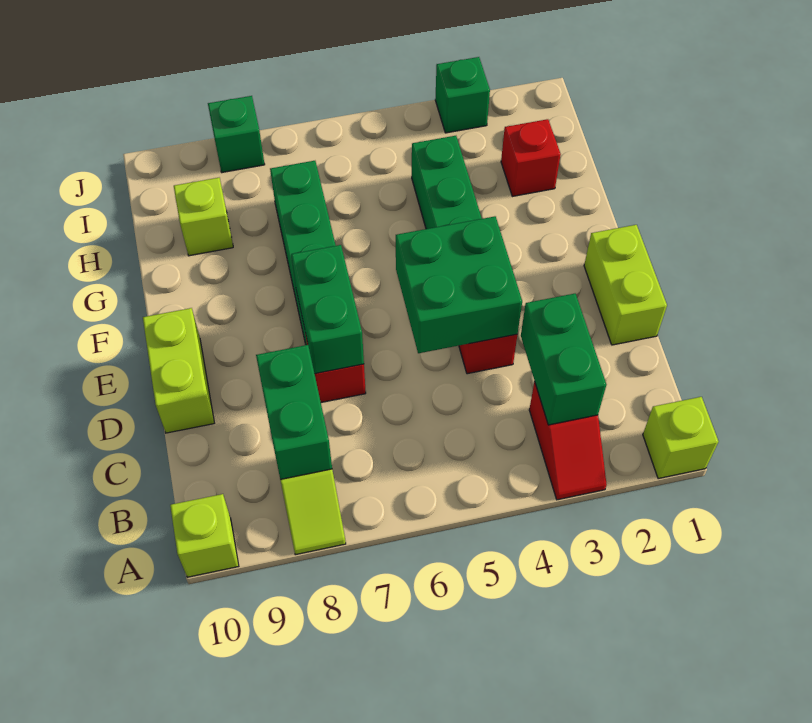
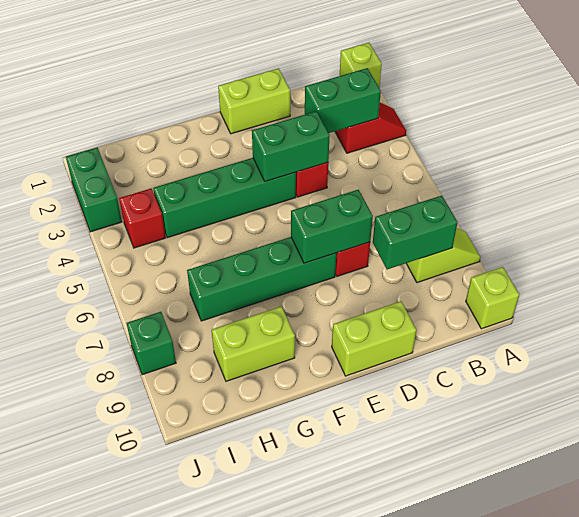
green 2x2 brick [396,216,522,353] -> green 1x2 brick [252,111,330,182]
red 1x1 brick [501,119,561,196] -> red 1x1 brick moved to [119,189,166,248]
lime 1x1 brick [174,178,233,256] -> lime 1x2 brick [212,306,295,381]
green 1x1 brick [435,57,490,133] -> green 1x2 brick [66,147,122,232]

